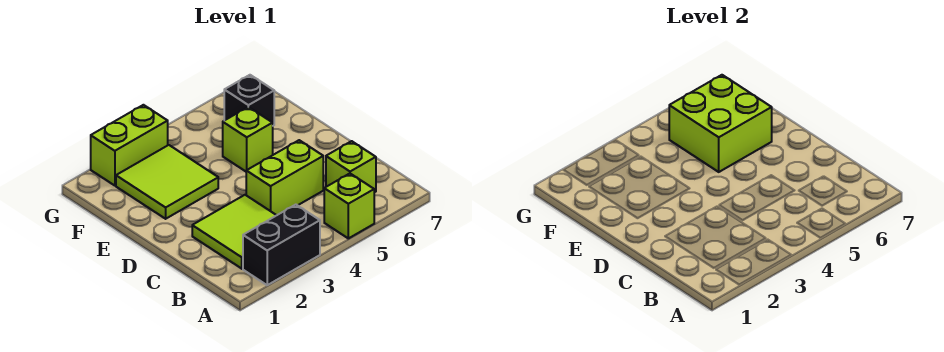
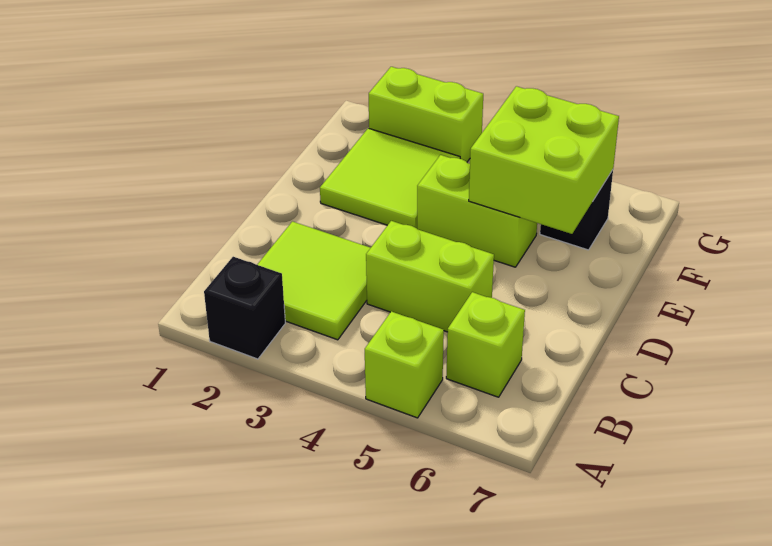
black 1x2 brick [243,205,320,285] -> black 1x1 brick [204,257,285,359]
lime 1x1 brick [223,107,273,171] -> lime 1x2 brick [417,155,537,267]

